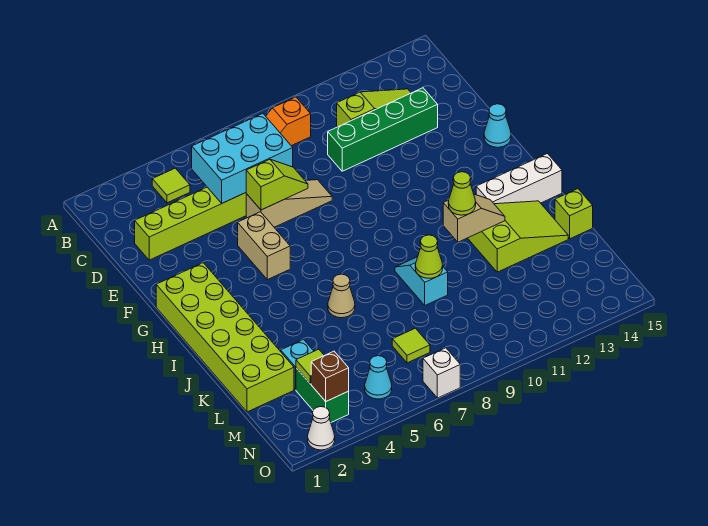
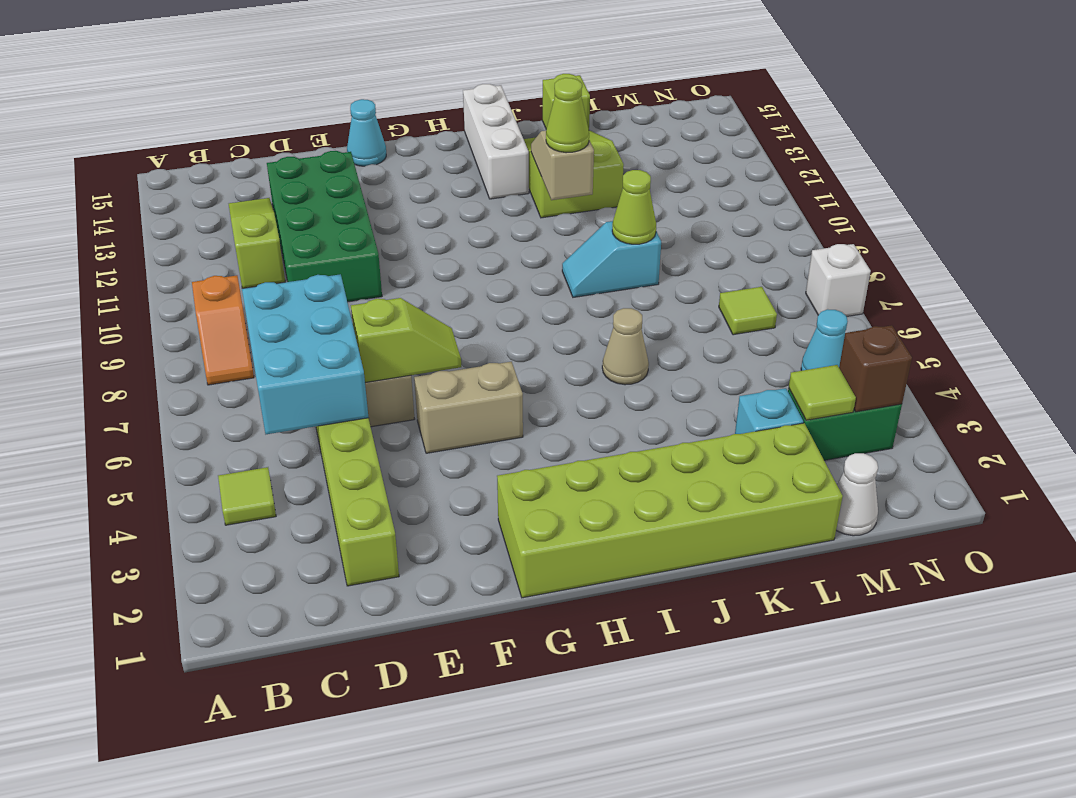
green 1x4 brick [328,88,438,171] -> green 2x4 brick [267,151,382,302]
lime 1x2 slope [246,159,308,210] -> lime 1x2 slope turned to [351,298,461,382]
white 1x1 cone [308,407,335,450] -> white 1x1 cone moved to [836,453,878,536]

